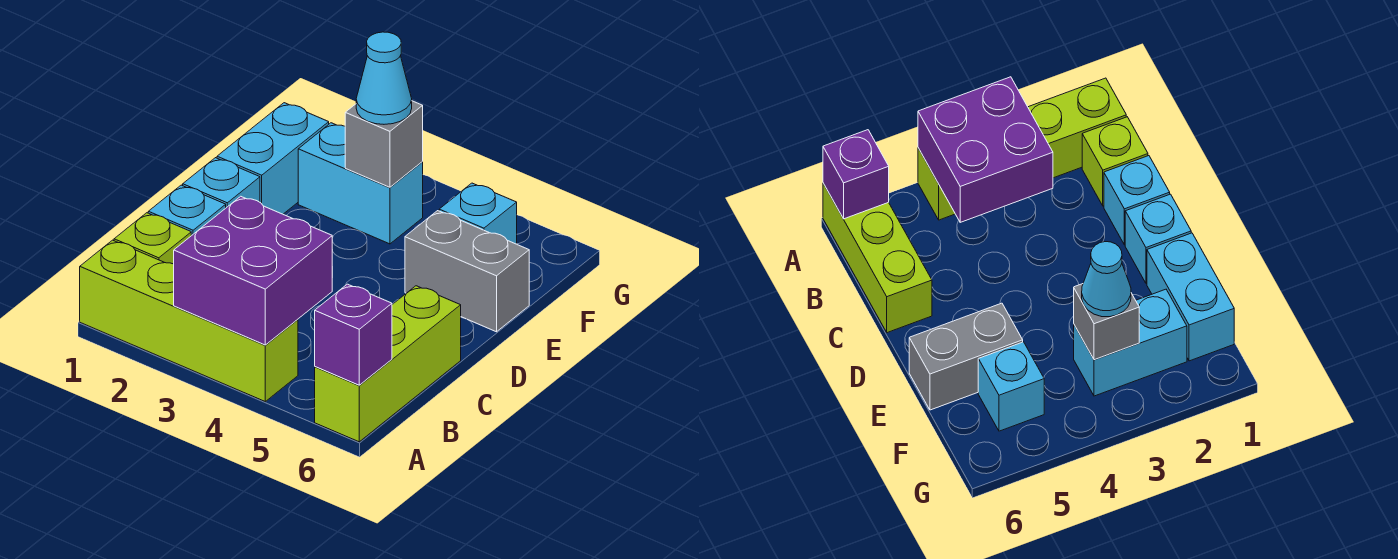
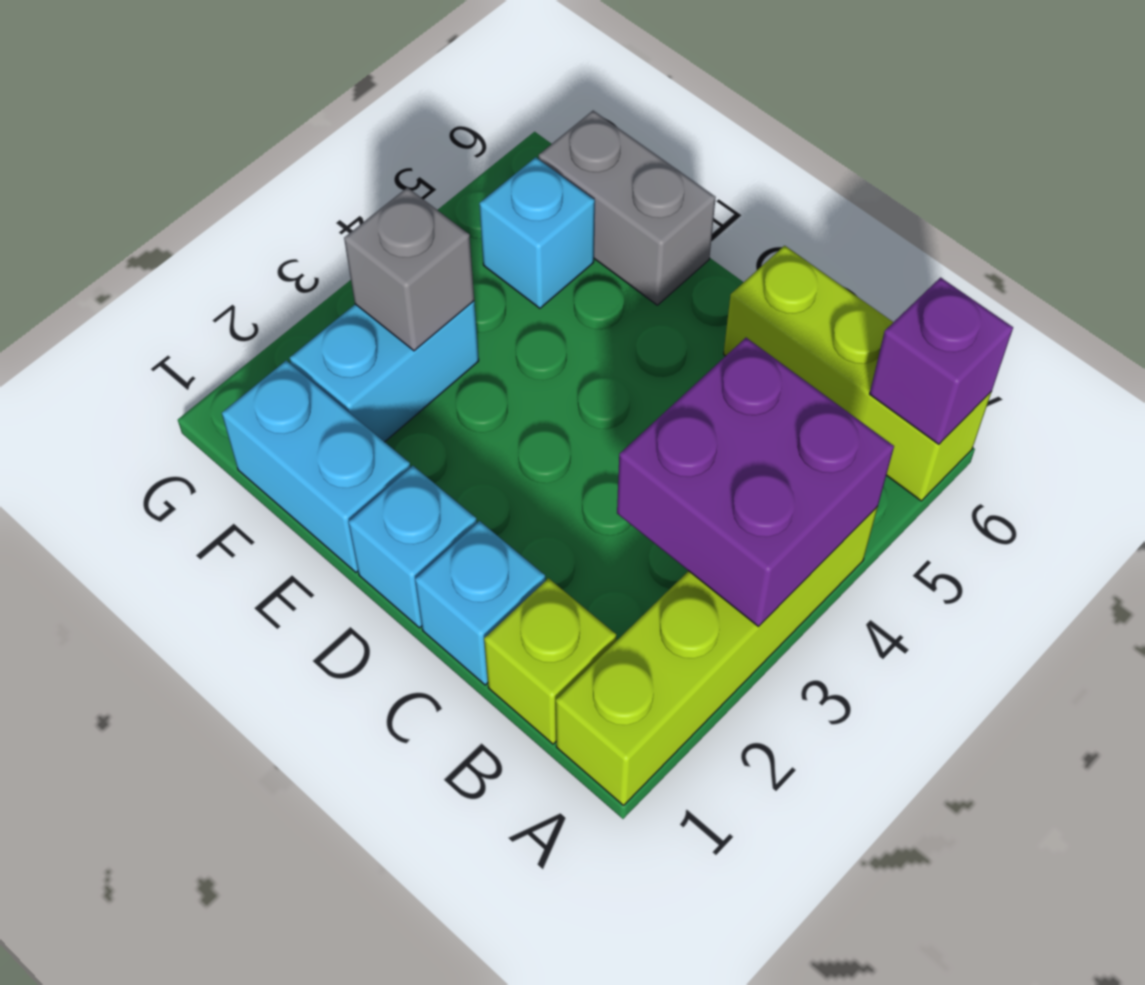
grey 1x2 brick [405,211,529,332] -> grey 1x2 brick turned to [539,111,716,305]
cyan 1x1 cone [356,32,412,124] -> none

